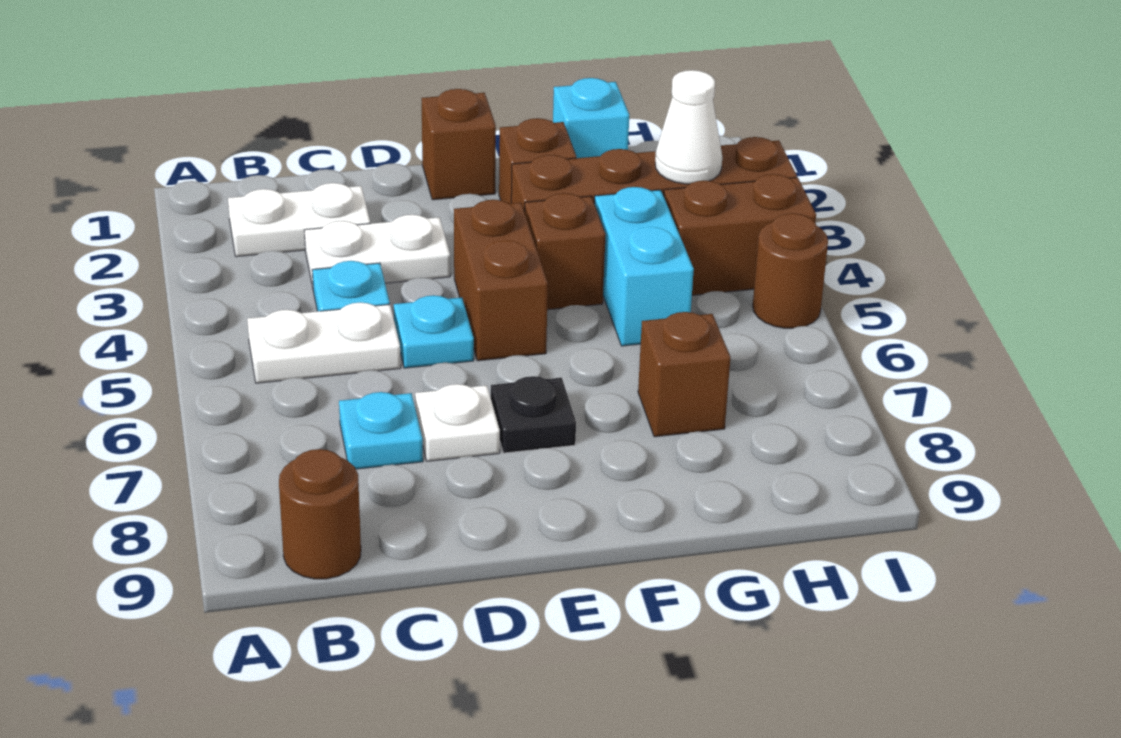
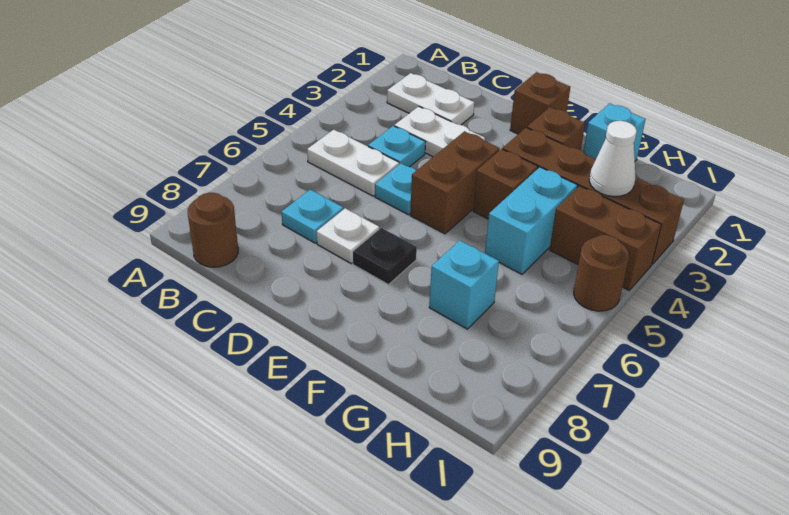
brown 1x1 brick [638,312,731,437] -> cyan 1x1 brick [429,240,499,329]

